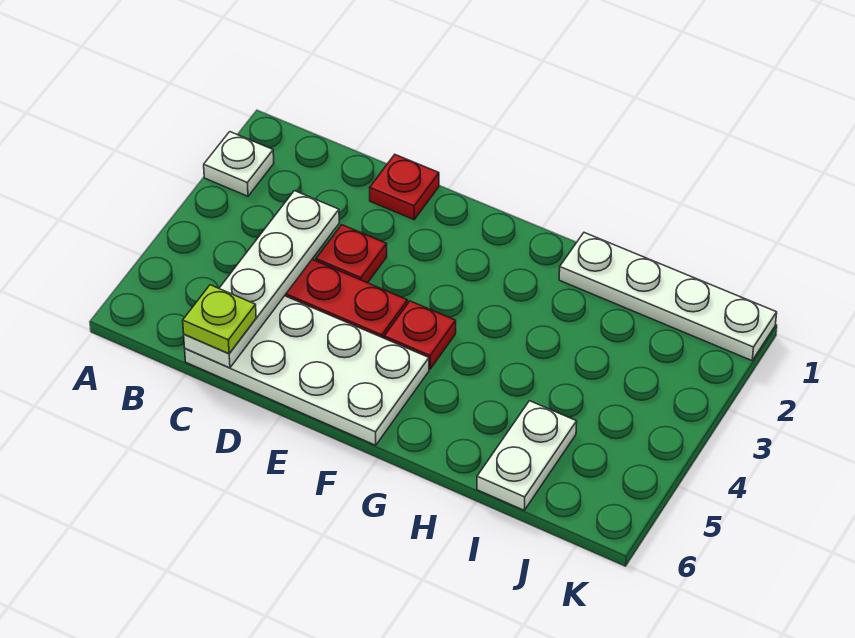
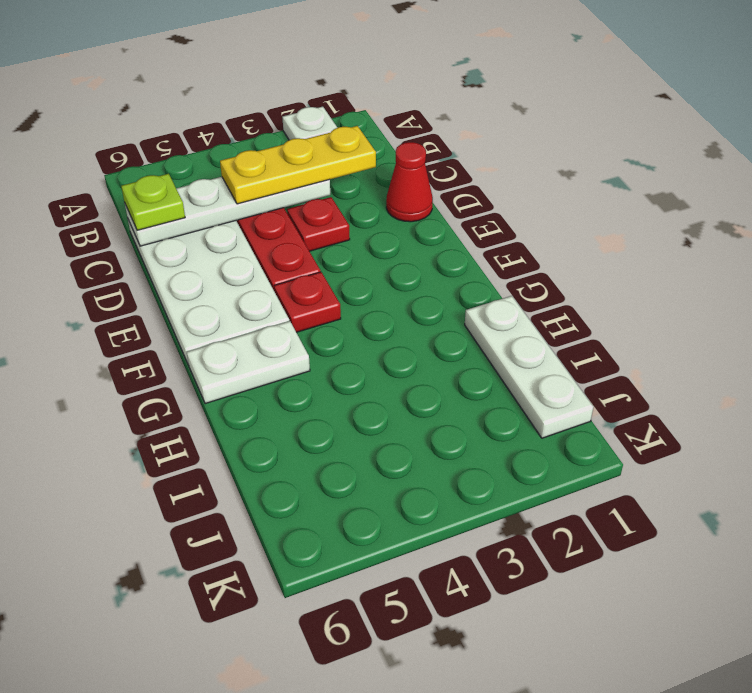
none -> yellow 1x3 plate [220,126,376,204]
red 1x1 plate [370,155,439,220] -> red 1x1 cone [386,142,433,222]
white 1x4 plate [559,233,777,361] -> white 1x3 plate [465,296,593,438]
white 1x2 plate [477,401,577,510] -> white 1x2 plate moved to [187,321,310,404]

